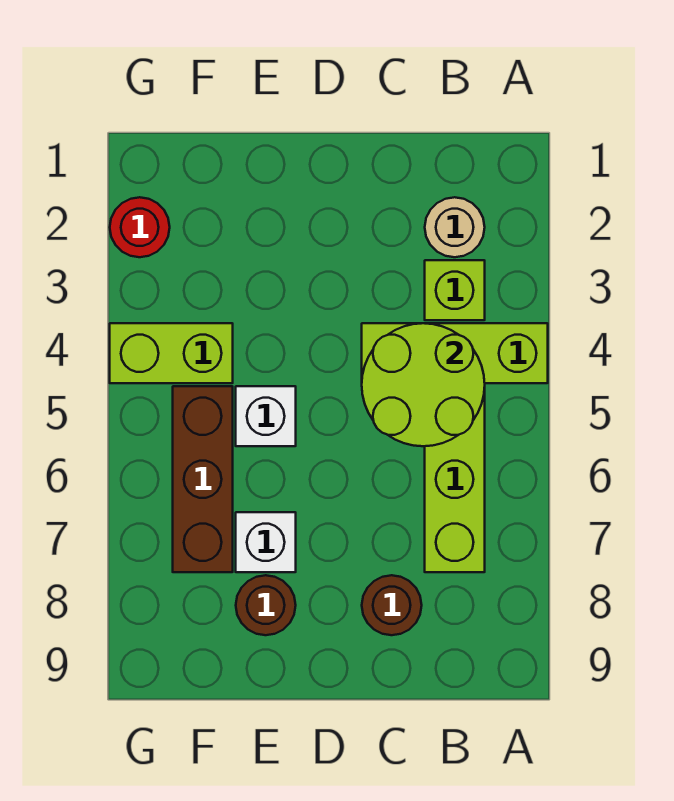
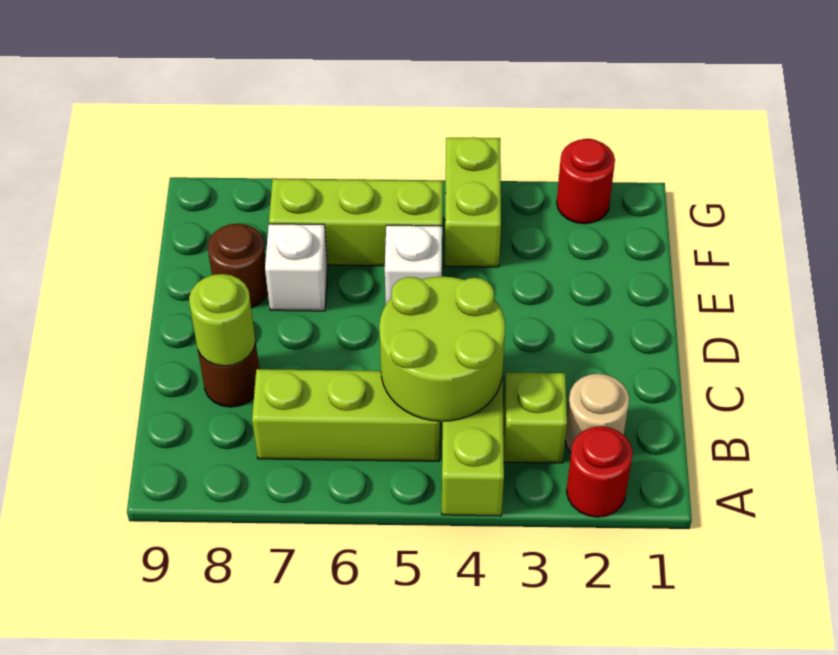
none -> red 1x1 round brick [566,426,633,517]
none -> lime 1x1 round brick [189,274,256,366]
brown 1x3 brick [173,386,233,572] -> lime 1x3 brick [269,179,443,266]

